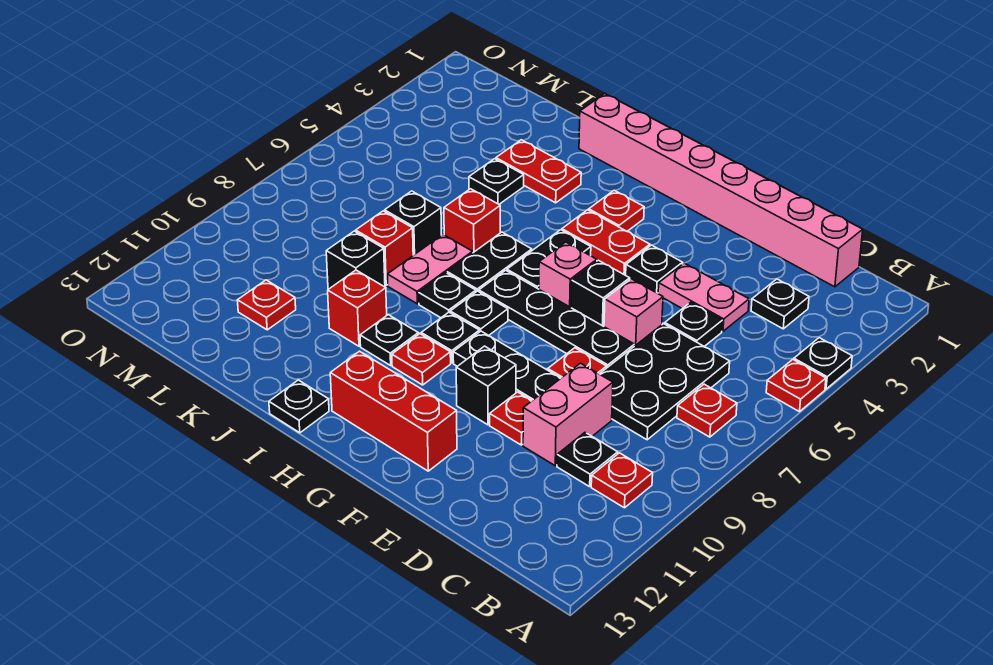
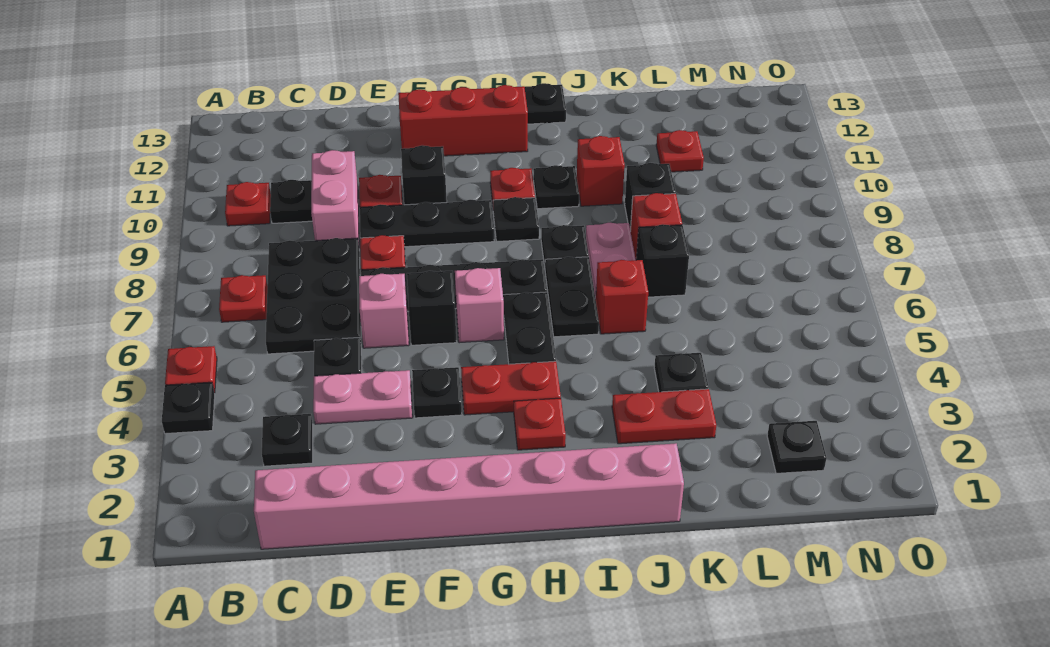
black 1x1 plate [450,291,508,335] -> black 1x1 plate moved to [767,421,827,473]

